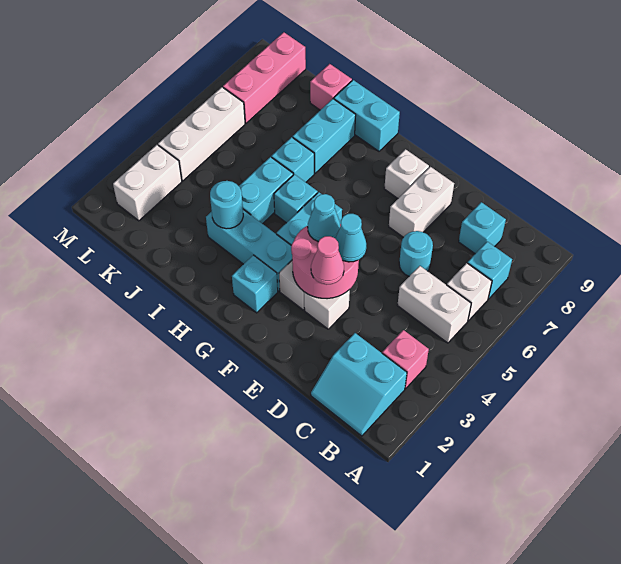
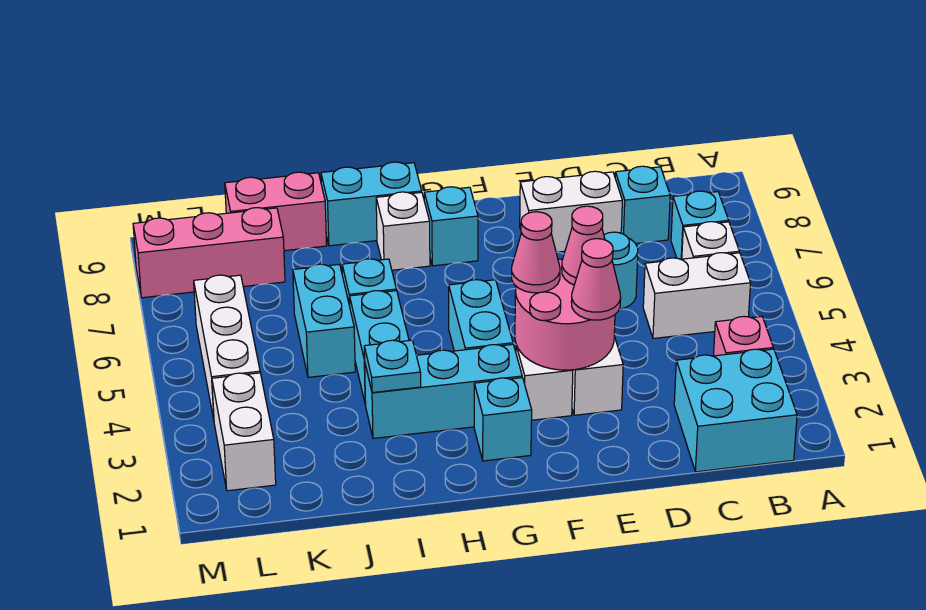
cyan 2x2 slope [311,333,407,436] -> cyan 2x2 brick [674,349,797,472]
cyan 1x1 cone [335,214,366,262] -> pink 1x1 cone [562,206,605,285]
white 1x2 brick [389,167,454,237] -> white 1x2 brick turned to [520,171,622,252]
cyan 1x1 cone [308,194,340,242] -> pink 1x1 cone [512,212,560,293]
white 1x1 brick [384,149,429,198] -> white 1x1 brick moved to [376,192,430,270]
cyan 1x1 brick [274,174,318,223] -> cyan 1x1 brick moved to [424,187,478,266]
cyan 1x1 round brick [210,181,243,229] -> cyan 1x1 plate [364,340,421,393]
cyan 1x2 brick [293,99,356,173] -> cyan 1x2 brick moved to [293,264,355,377]
pink 1x1 brick [310,64,352,110] -> pink 1x2 brick [225,172,327,251]
pink 1x3 brick [223,32,306,123] -> pink 1x3 brick turned to [133,208,285,298]

